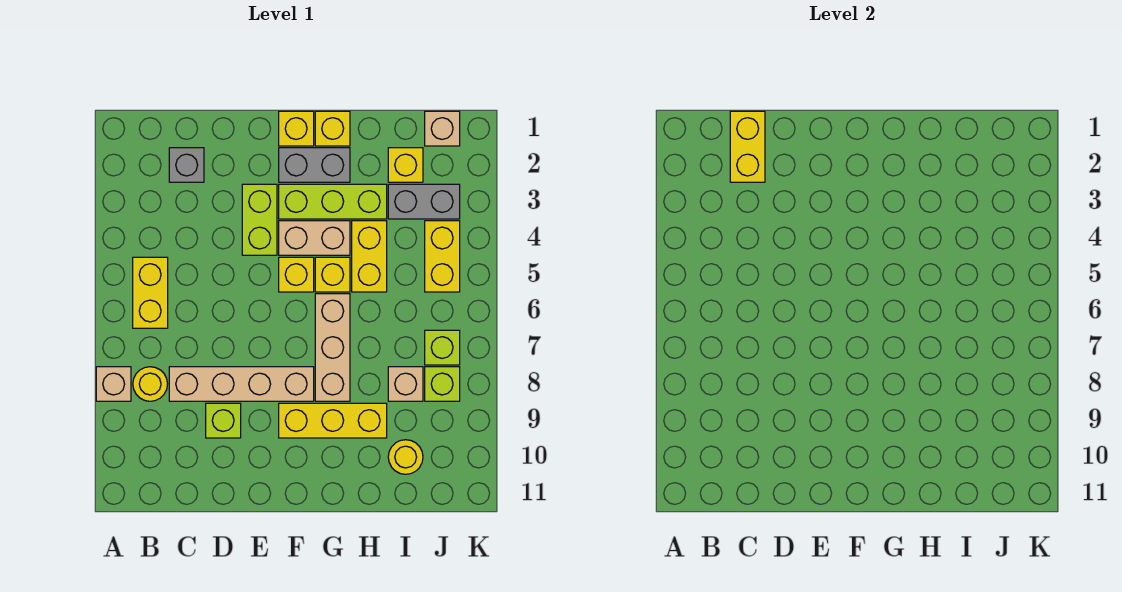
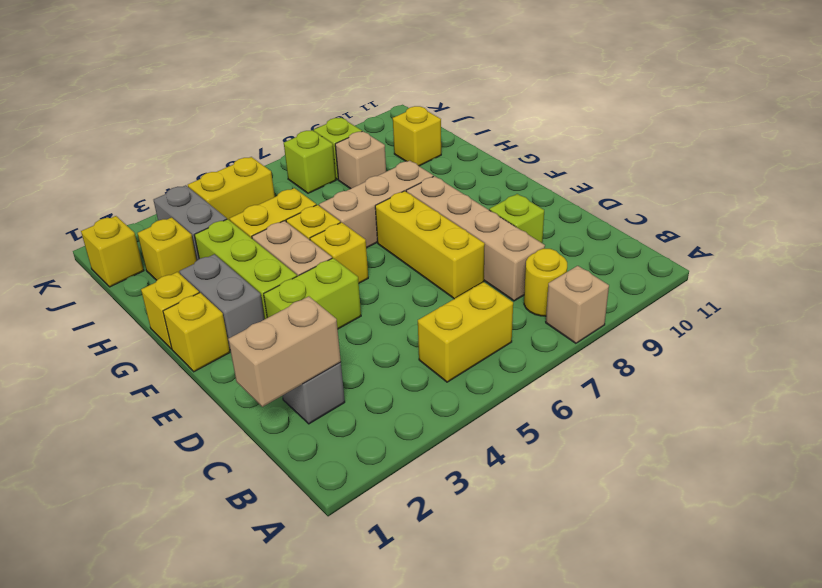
yellow 1x2 brick [730,111,765,182] -> tan 1x2 brick [228,296,341,407]
yellow 1x3 brick [279,403,387,438] -> yellow 1x3 brick moved to [375,191,485,299]
yellow 1x1 round brick [388,440,423,474] -> yellow 1x1 brick [393,106,441,166]
tan 1x1 brick [425,111,460,146] -> yellow 1x1 brick [81,216,144,287]

